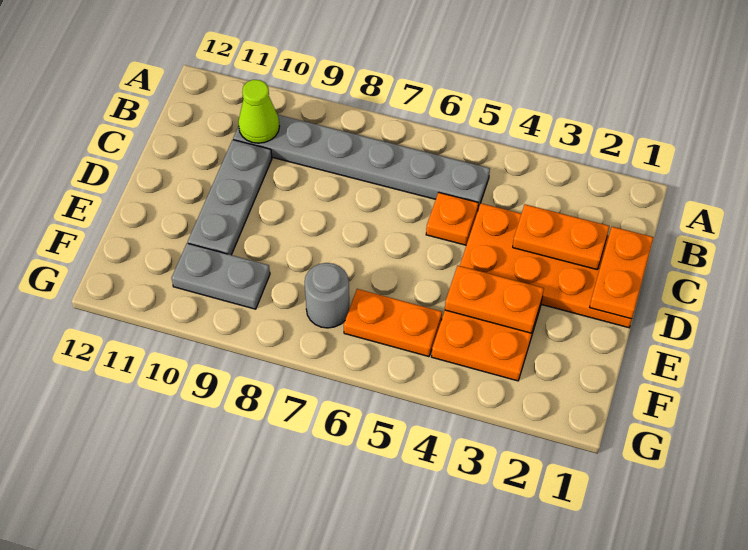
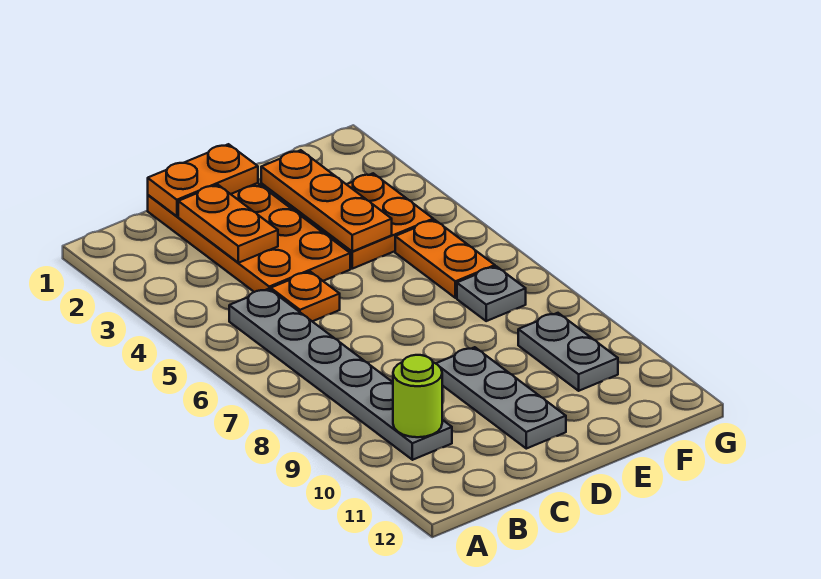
lime 1x1 cone [238,80,279,143] -> lime 1x1 round brick [393,355,442,437]
grey 1x3 plate [188,140,272,255] -> grey 1x3 plate turned to [436,347,566,449]
orange 1x2 plate [445,266,544,333] -> orange 1x3 plate [261,150,392,251]
grey 1x1 round brick [305,263,349,328] -> grey 1x1 plate [457,266,526,321]

